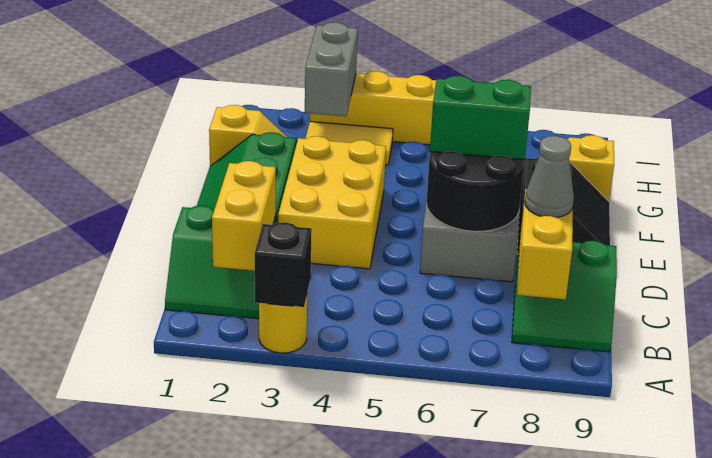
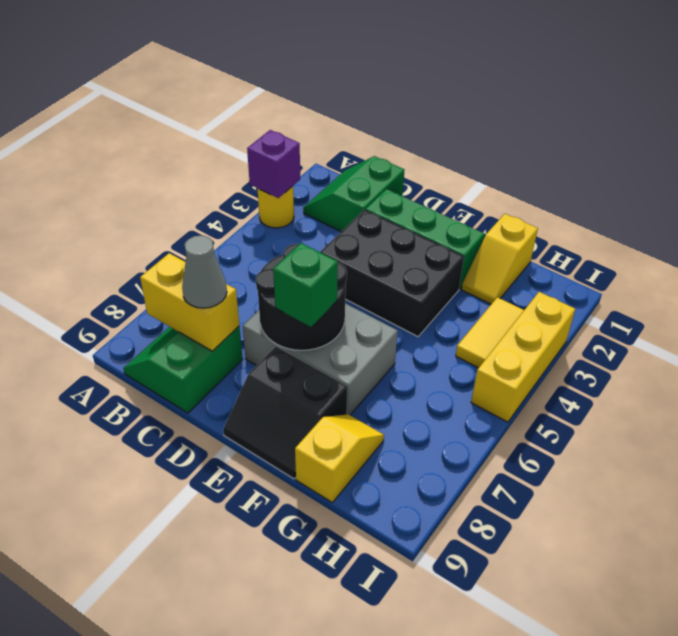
black 1x1 brick [255,222,312,307] -> purple 1x1 brick [247,130,300,198]
yellow 1x2 brick [212,161,276,271] -> none
yellow 2x3 brick [278,136,386,269] -> black 2x3 brick [320,210,464,337]
green 1x2 brick [430,76,531,160] -> green 1x1 brick [273,243,338,327]
grey 1x2 brick [305,22,358,117] -> none

